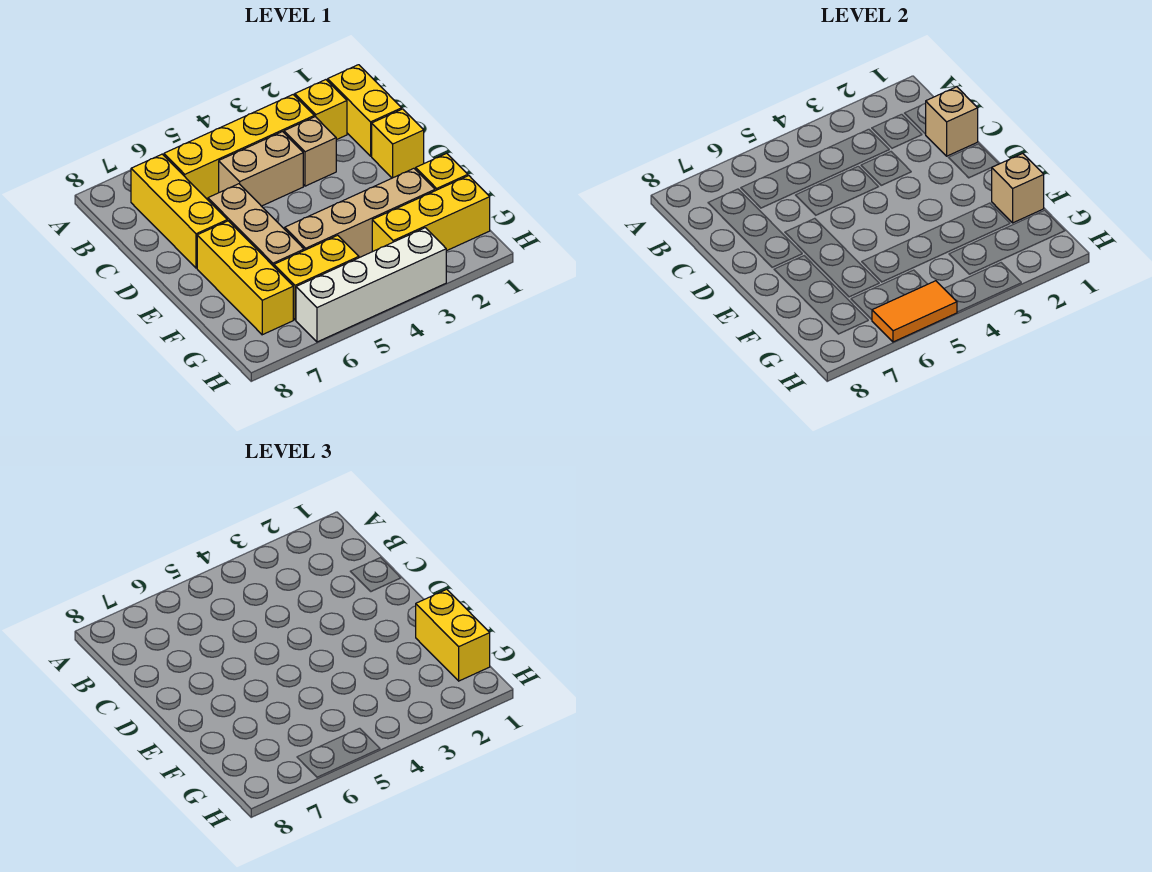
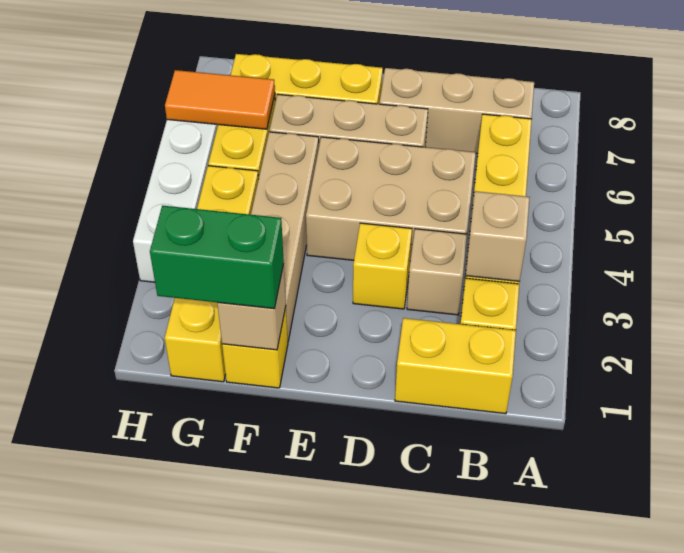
yellow 1x3 brick [131,154,227,268] -> tan 1x3 brick [379,68,534,154]
tan 1x1 brick [925,87,978,156] -> tan 1x1 brick moved to [466,191,530,281]
tan 1x2 brick [219,132,303,206] -> tan 2x3 brick [306,137,476,261]
yellow 1x1 brick [372,109,424,178] -> yellow 1x1 brick moved to [353,223,412,309]
yellow 1x2 brick [416,589,490,681] -> green 1x2 brick [150,206,284,309]
yellow 1x3 brick [372,176,490,252] -> yellow 1x4 brick [165,166,259,382]
orange 1x2 tile [872,281,957,342] -> orange 1x2 tile turned to [165,70,275,129]

